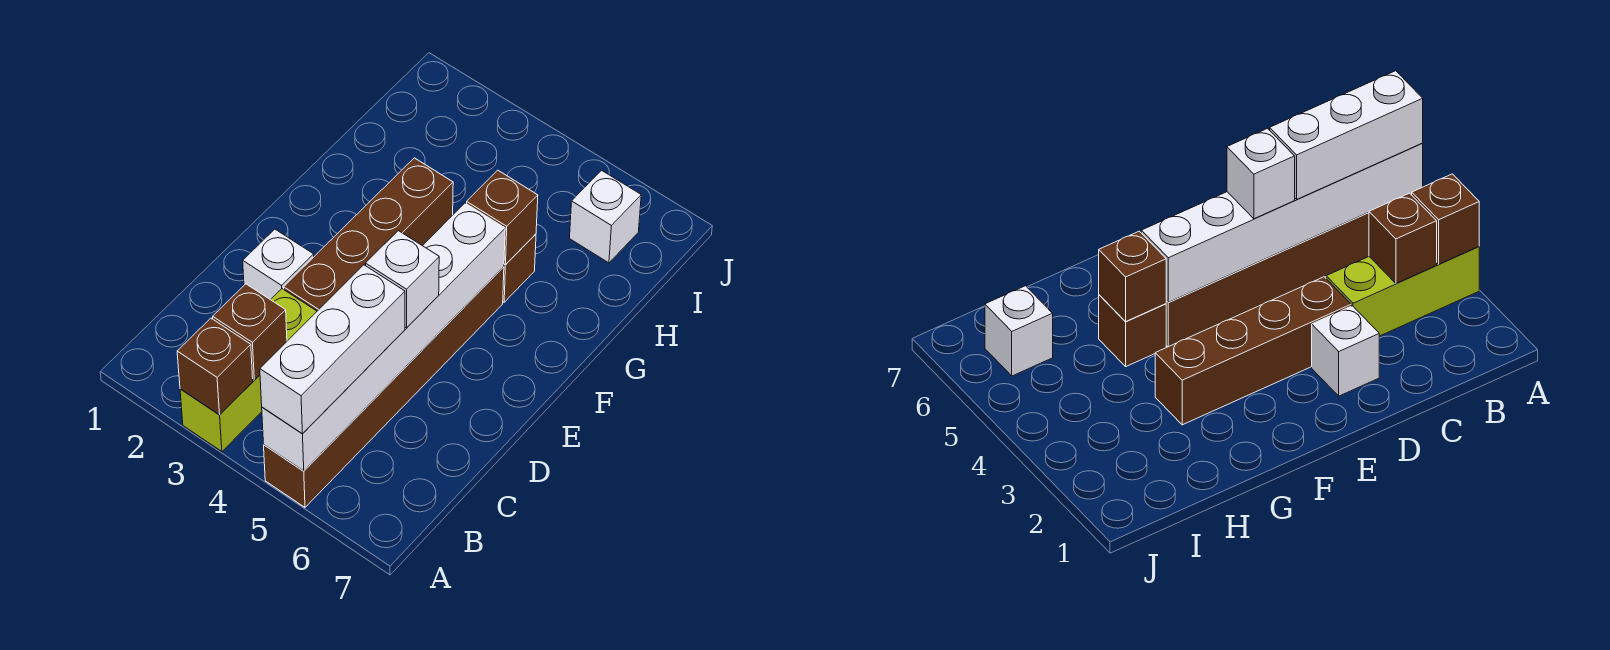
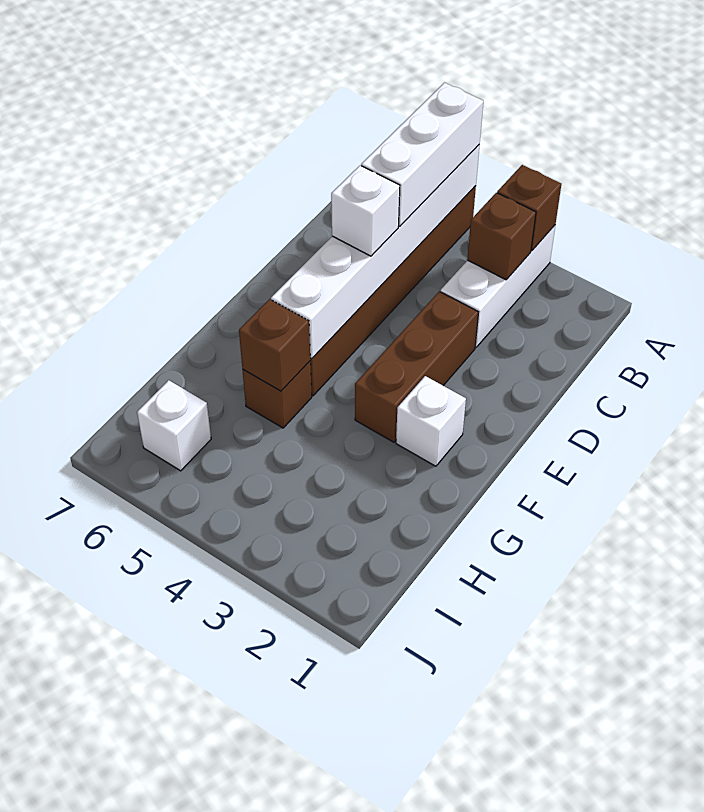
lime 1x3 brick [180,289,317,452] -> white 1x3 brick [440,225,555,348]
white 1x1 brick [243,229,314,300] -> white 1x1 brick moved to [396,376,466,466]
brown 1x4 brick [284,158,453,311] -> brown 1x3 brick [355,291,478,442]

